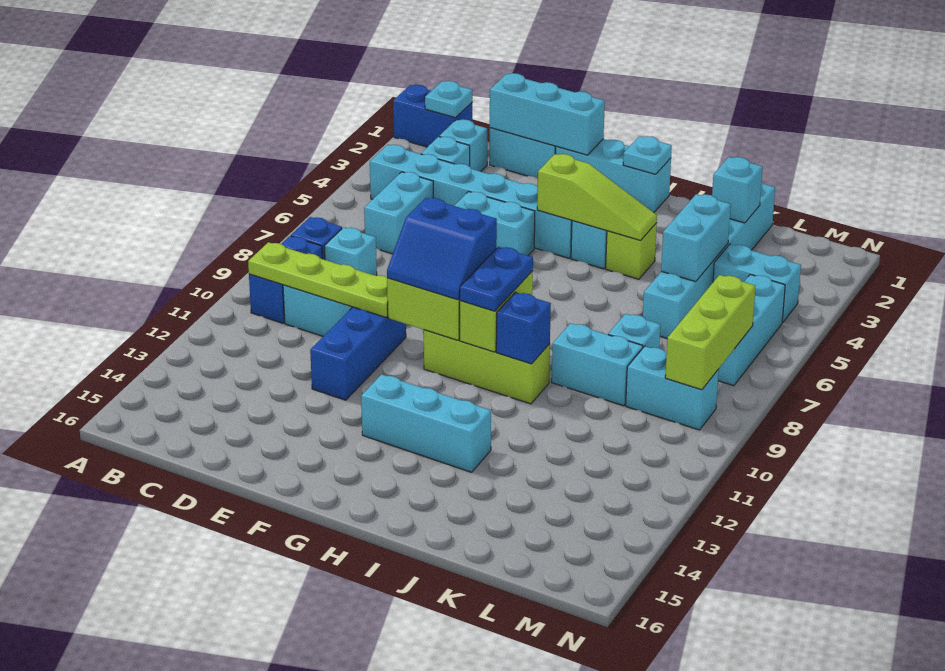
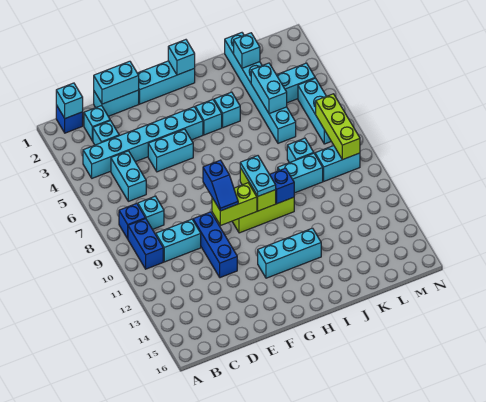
blue 1x2 brick [393,85,472,147] -> blue 1x1 brick [56,105,83,133]
cyan 1x1 plate [425,81,472,118] -> cyan 1x1 brick [56,83,83,118]
lime 1x4 plate [248,242,388,317] -> none
cyan 1x3 brick [490,73,605,155] -> cyan 1x2 brick [94,61,139,104]
blue 2x2 slope [387,198,497,300] -> blue 1x2 slope [203,160,238,211]
lime 1x3 slope [537,154,657,241] -> none
cyan 1x1 plate [623,136,672,174] -> cyan 1x1 brick [168,40,195,75]
blue 1x2 plate [460,247,533,311] -> cyan 1x2 plate [240,156,276,196]
lime 1x1 brick [606,223,657,279] -> cyan 1x1 brick [214,92,240,128]

